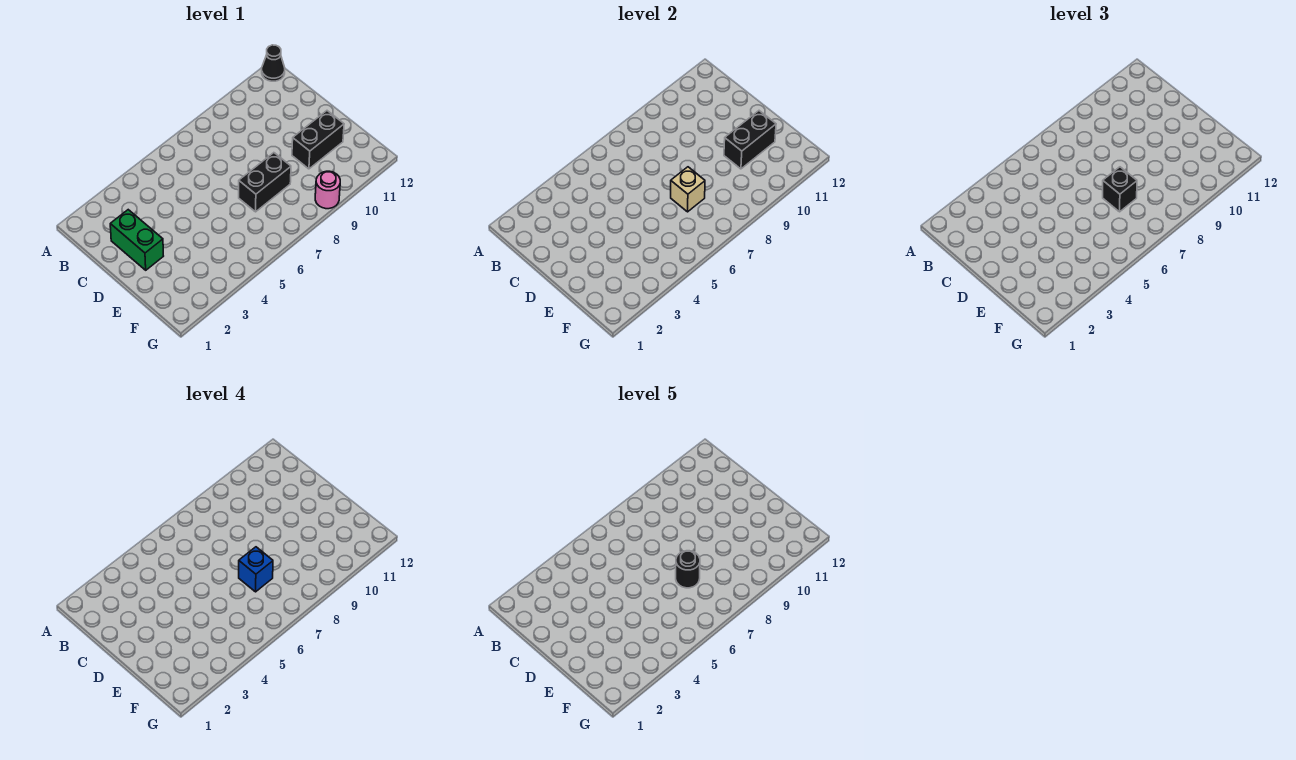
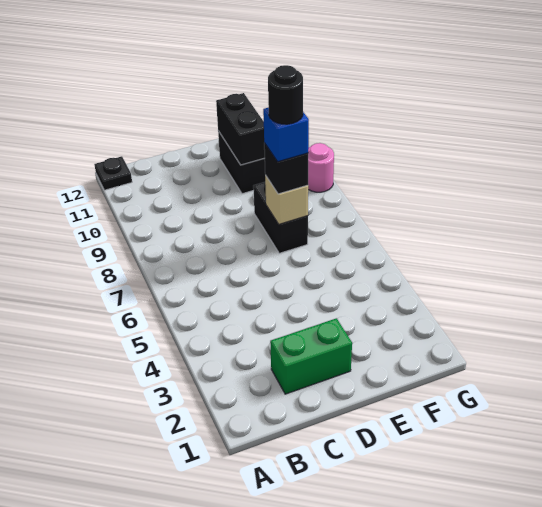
black 1x1 cone [262,45,285,81] -> black 1x1 plate [94,156,132,190]

